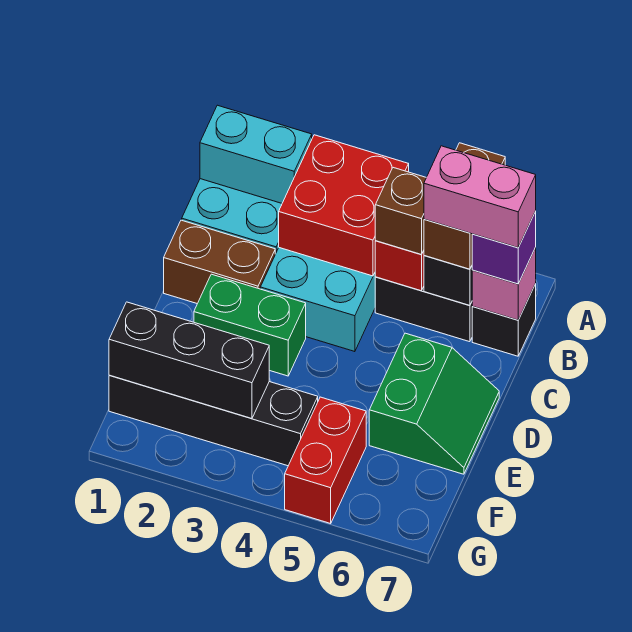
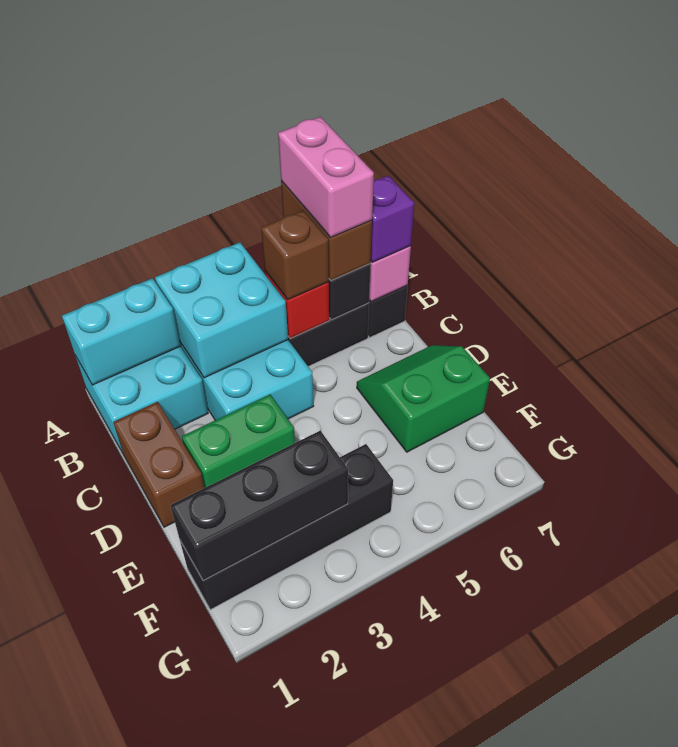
red 2x2 brick [279,135,409,276] -> cyan 2x2 brick [155,242,288,378]
pink 1x2 brick [424,146,536,248] -> pink 1x2 brick turned to [278,117,374,237]
brown 1x2 brick [164,220,275,304] -> brown 1x2 brick turned to [113,402,204,527]
green 2x2 slope [369,333,499,474] -> green 2x2 slope turned to [357,345,490,452]
red 1x2 brick [285,397,366,523] -> none

